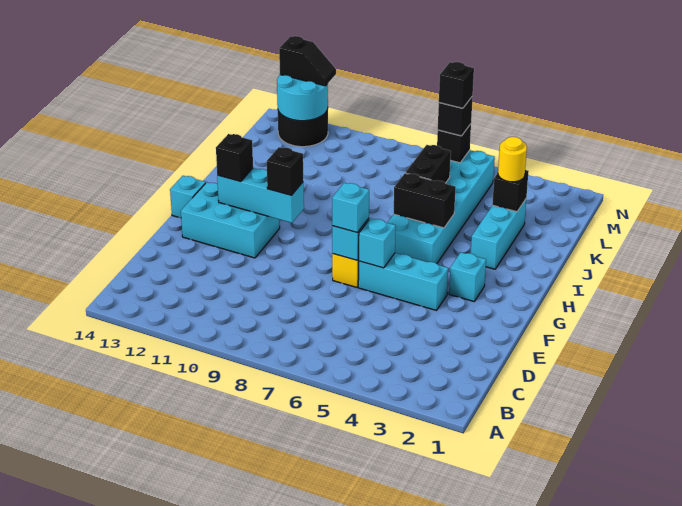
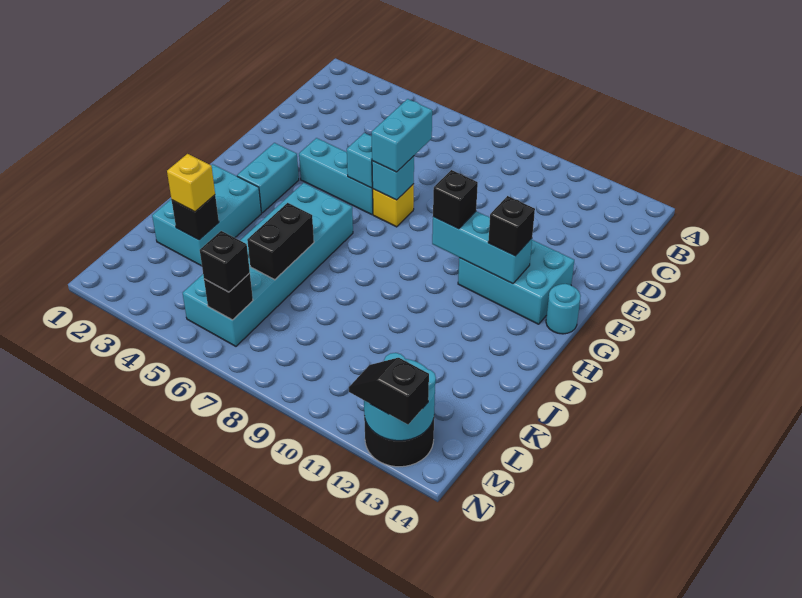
cyan 1x1 brick [332,183,369,233] -> cyan 1x2 brick [372,99,432,172]
cyan 1x1 brick [449,252,486,301] -> cyan 1x2 brick [237,143,299,213]
cyan 1x1 brick [170,176,206,218] -> cyan 1x1 round brick [546,284,581,334]
cyan 1x3 brick [471,199,526,269] -> cyan 2x3 brick [152,164,261,266]
black 1x2 brick [394,173,456,228] -> none
yellow 1x1 round brick [498,137,527,182] -> yellow 1x1 brick [167,154,215,212]
black 1x1 brick [439,62,474,108] -> none

